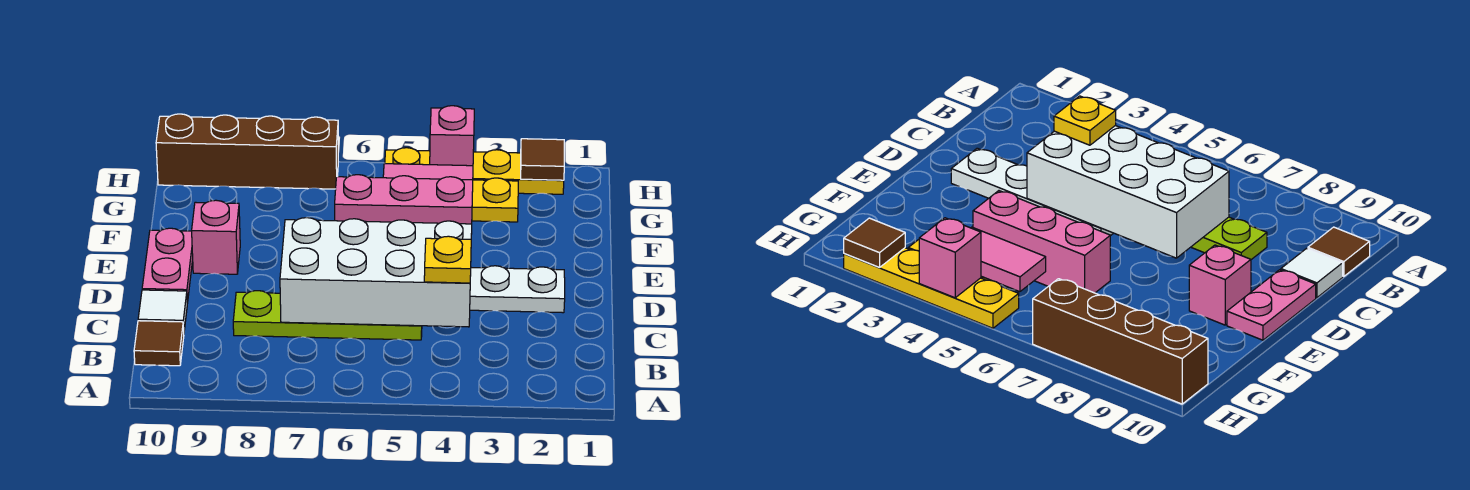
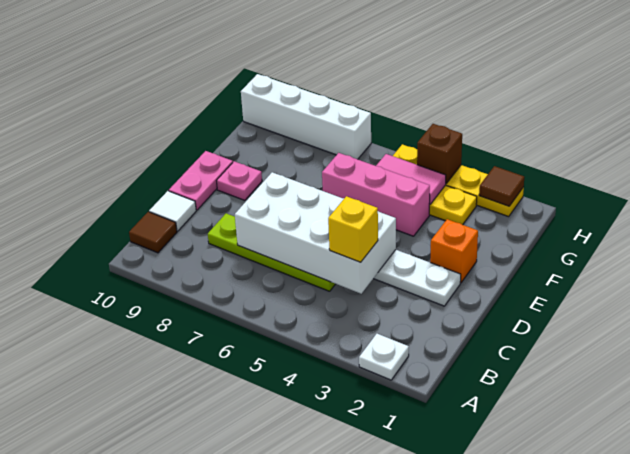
none -> white 1x1 plate [359,334,409,380]
yellow 1x1 plate [424,236,471,283] -> yellow 1x1 brick [328,196,378,262]
none -> orange 1x1 brick [430,219,478,283]
pink 1x1 brick [192,200,240,274] -> pink 1x1 plate [217,161,262,200]
pink 1x1 brick [430,106,474,166] -> brown 1x1 brick [417,124,462,184]
brown 1x4 brick [156,114,338,189] -> white 1x4 brick [241,74,371,159]

